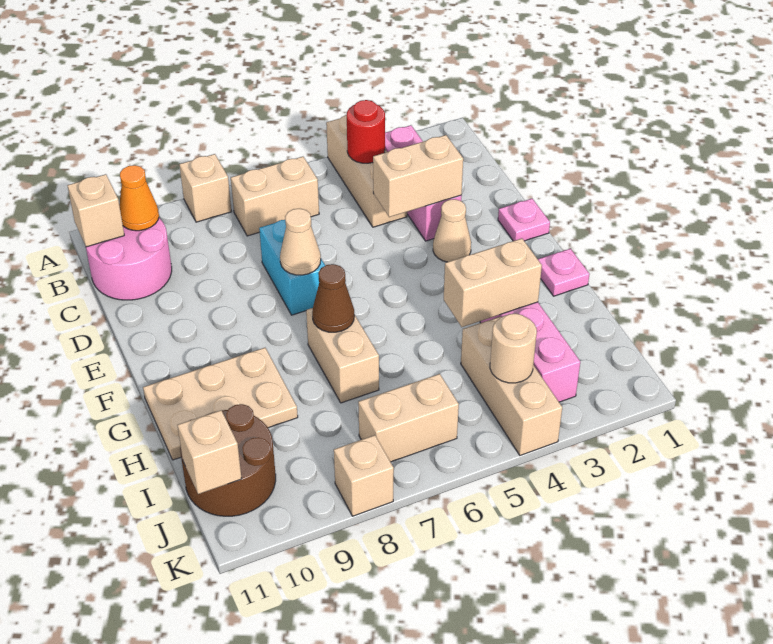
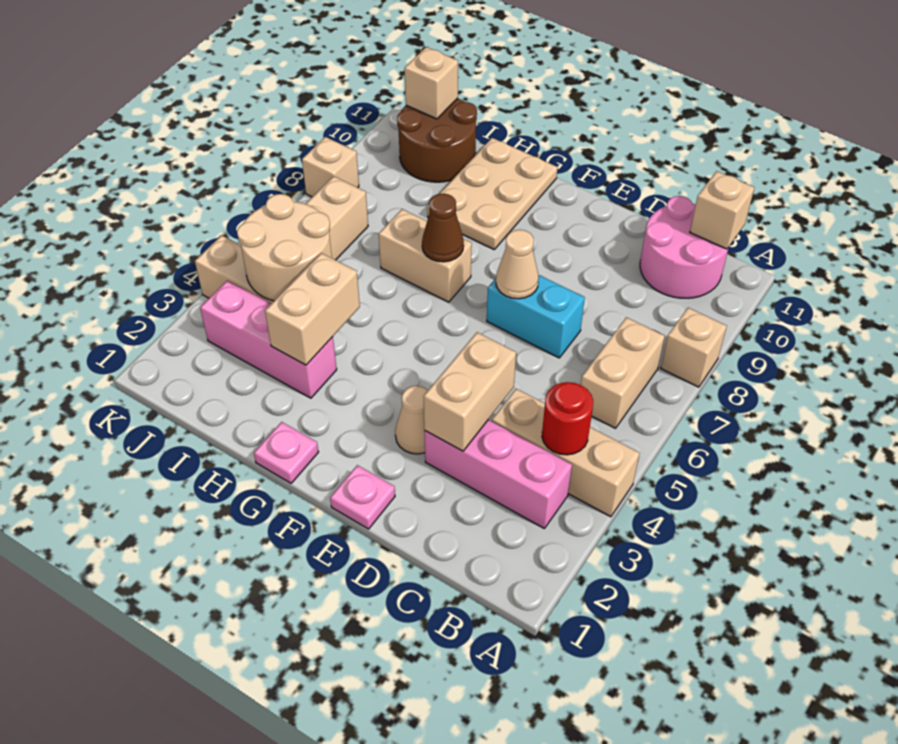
orange 1x1 cone [119,165,159,231] -> none
tan 1x1 round brick [490,313,537,383] -> tan 2x2 round brick [237,194,332,301]

